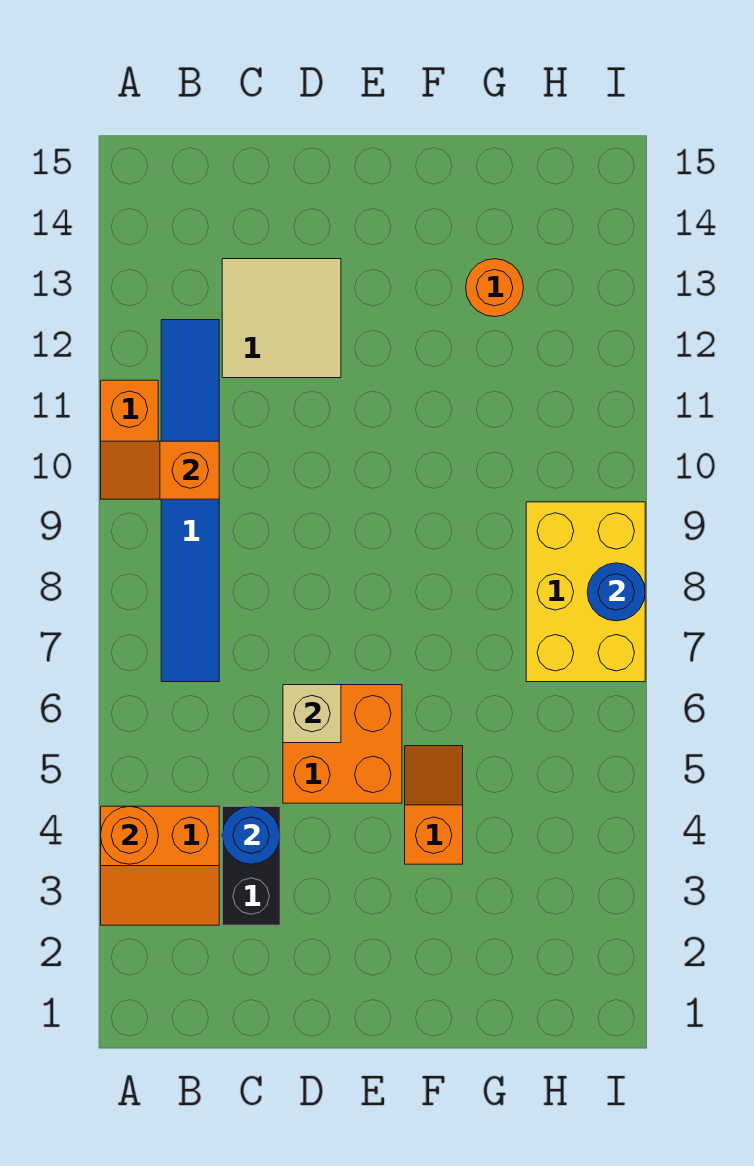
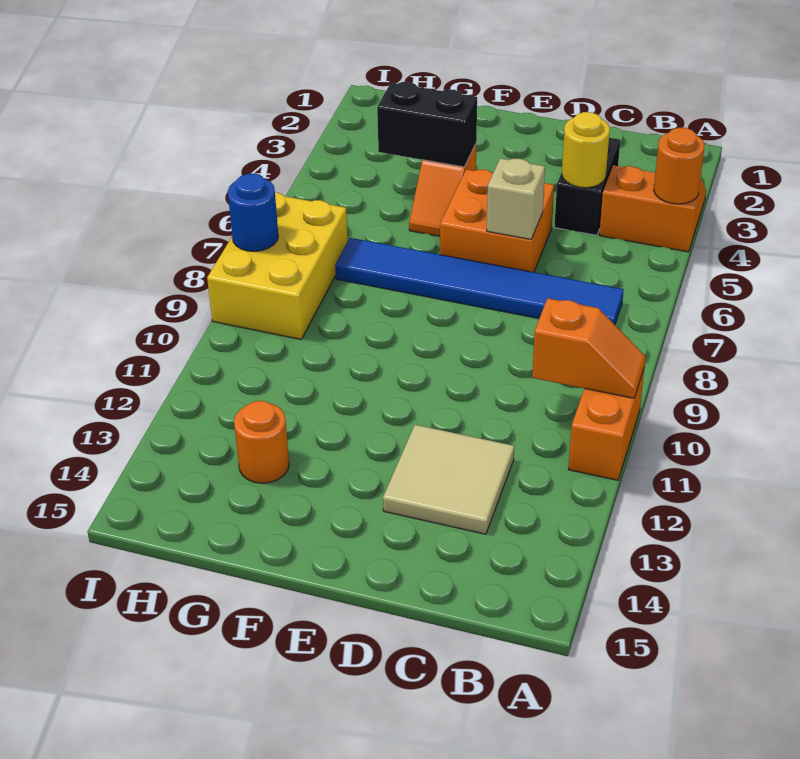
blue 1x6 tile [161,320,219,682] -> blue 1x6 tile turned to [335,238,624,325]
blue 1x1 round brick [222,806,280,864] -> yellow 1x1 round brick [562,112,610,188]
none -> black 1x2 brick [377,82,477,167]

